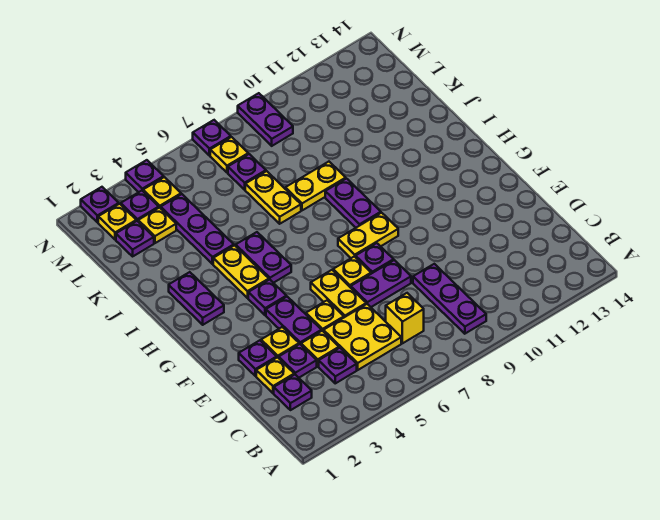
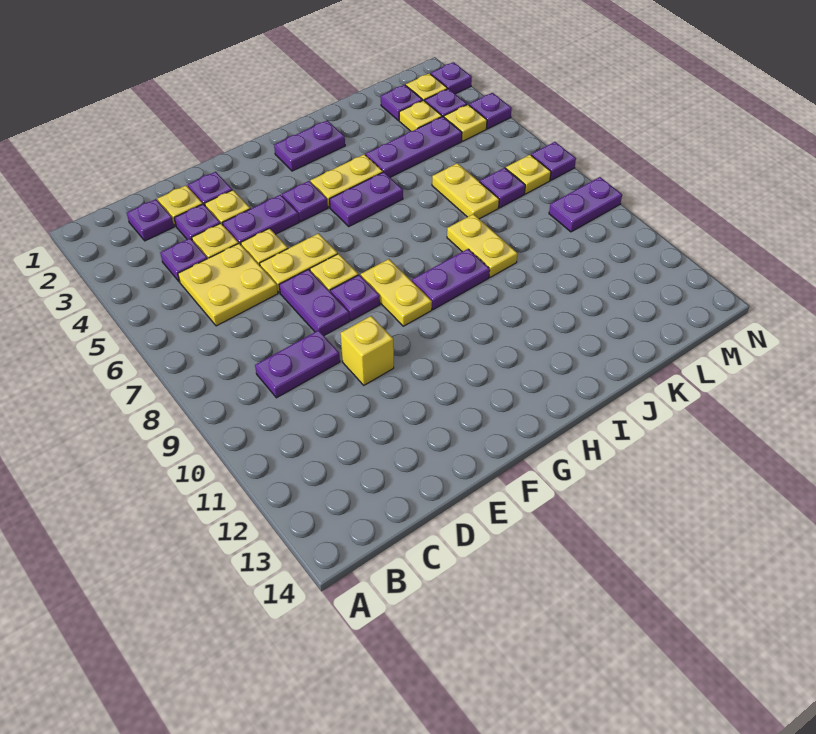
purple 1x3 plate [413,264,486,334] -> purple 1x2 plate [255,330,340,398]
yellow 1x1 brick [386,293,424,343] -> yellow 1x1 brick moved to [340,316,394,385]
yellow 1x2 plate [245,171,301,224] -> yellow 1x2 plate turned to [432,163,499,219]

